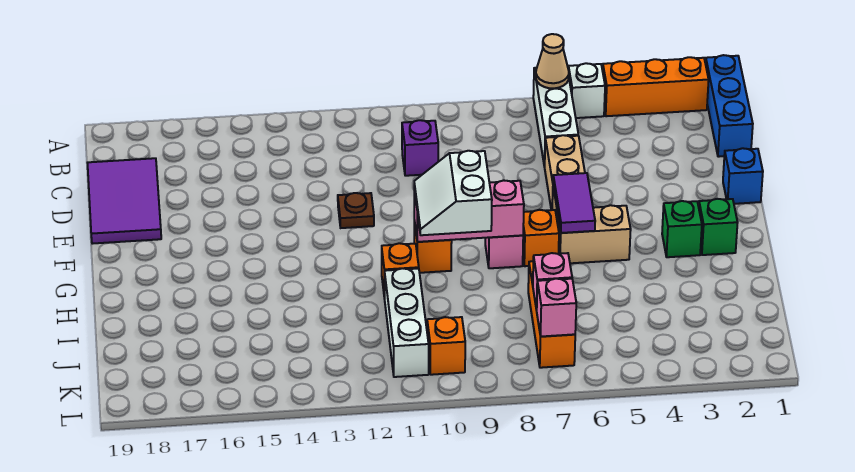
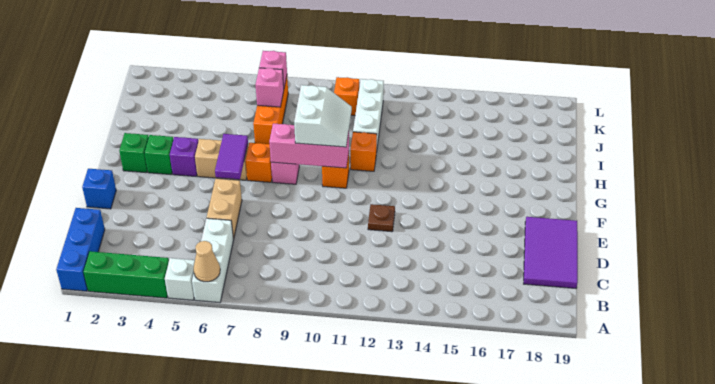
orange 1x3 brick [603,57,709,116] -> green 1x3 brick [83,251,169,298]
purple 1x1 brick [402,120,438,176] -> purple 1x1 brick moved to [170,137,198,176]

